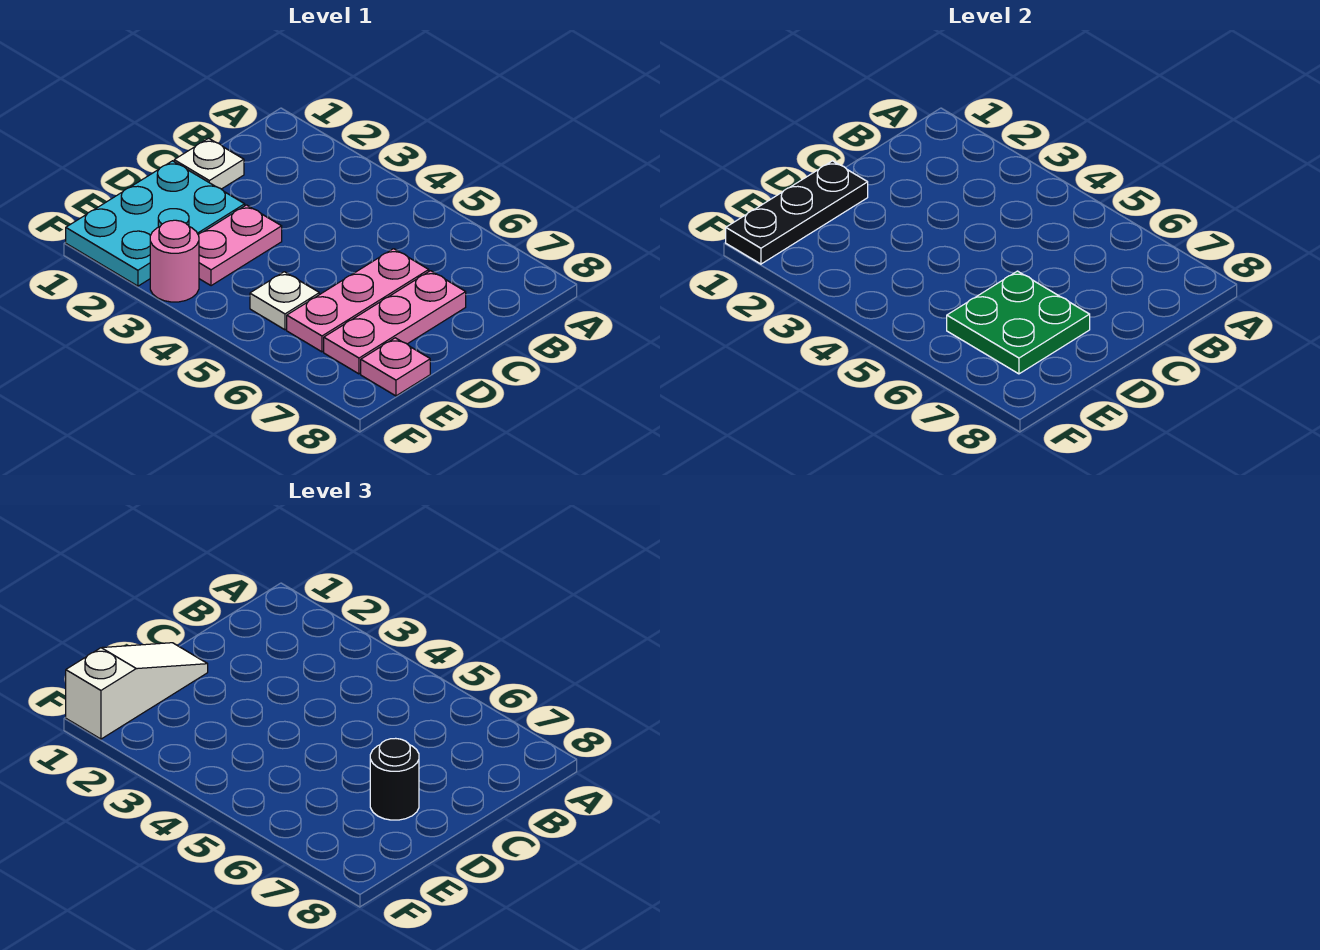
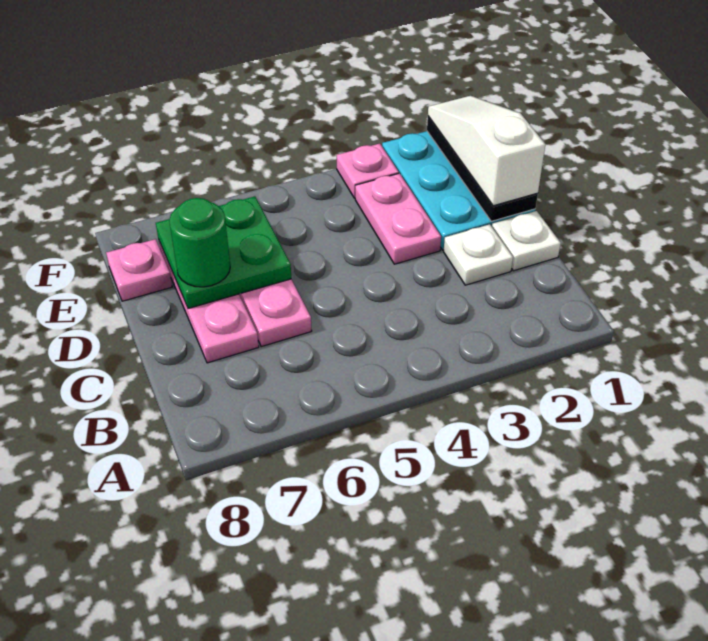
white 1x3 slope [66,643,208,739] -> white 1x3 slope turned to [428,96,545,206]
black 1x1 round brick [370,738,419,820] -> green 1x1 round brick [169,198,230,287]
white 1x1 plate [250,272,319,330] -> white 1x1 plate moved to [444,224,513,285]
pink 1x1 round brick [150,220,199,302] -> pink 1x1 plate [337,144,399,198]

